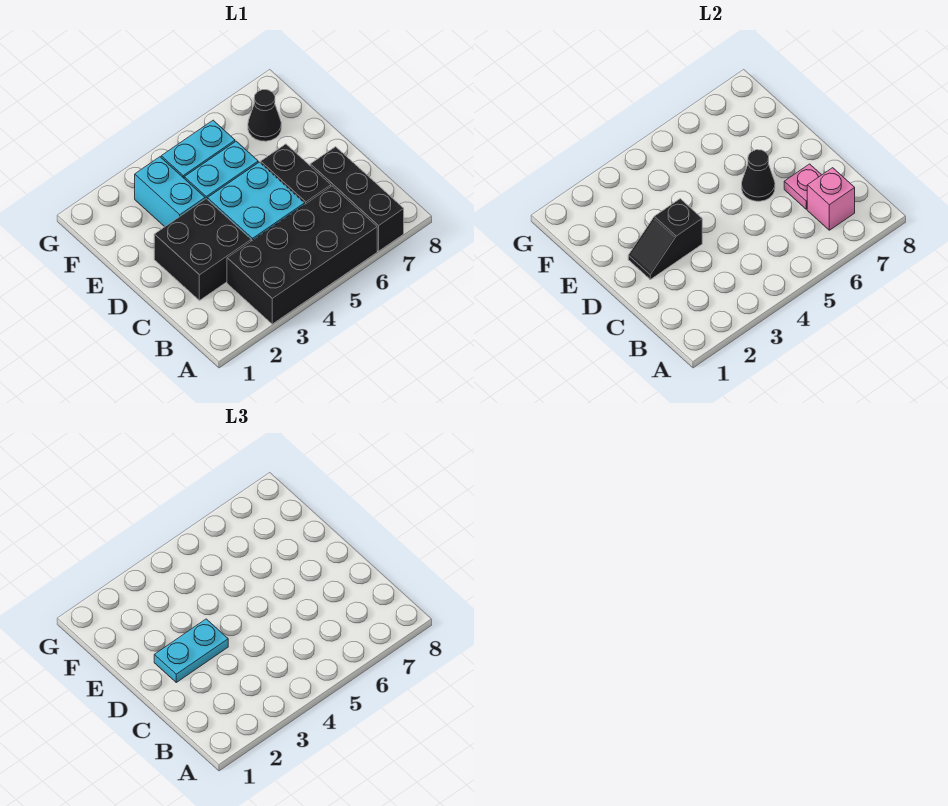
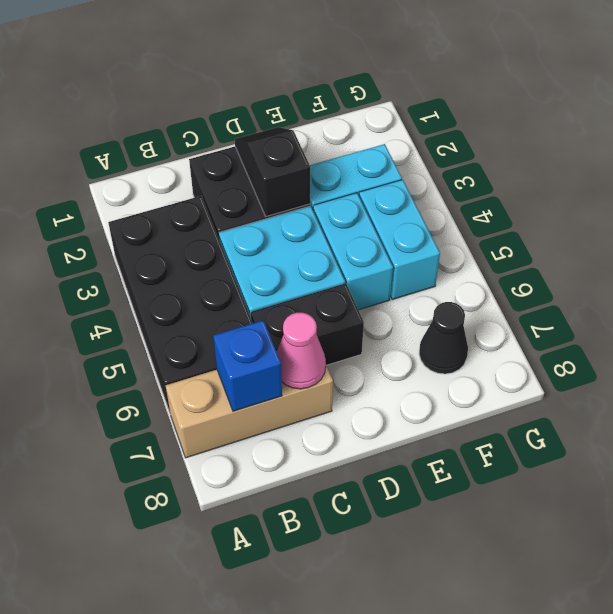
black 1x3 brick [310,147,404,251] -> tan 1x3 brick [166,365,333,458]
pink 1x1 brick [807,168,855,230] -> blue 1x1 brick [213,320,282,411]
pink 1x1 plate [784,164,821,209] -> pink 1x1 cone [277,313,326,389]
cyan 1x2 plate [154,619,228,682] -> none
black 1x1 cone [742,150,775,201] -> none

